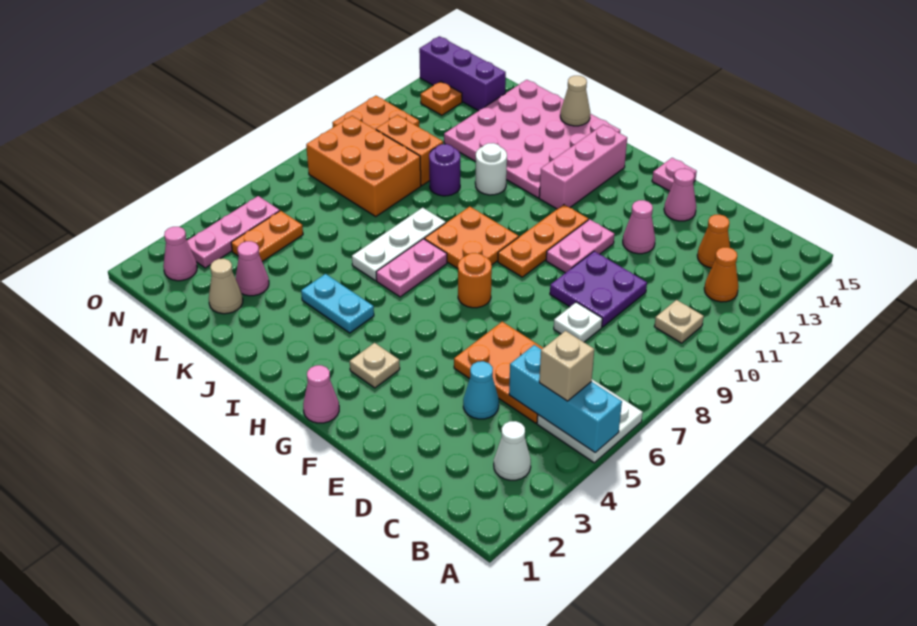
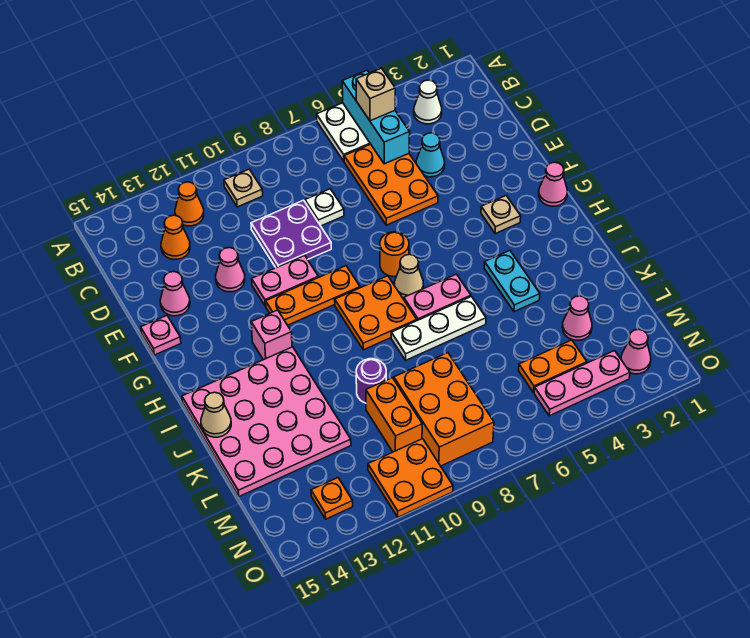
pink 1x3 brick [539,125,627,209] -> pink 1x1 brick [251,310,292,360]
white 1x1 round brick [475,143,507,195] -> none
tan 1x1 cone [209,259,243,314] -> tan 1x1 cone moved to [394,254,424,298]
purple 1x3 brick [419,36,506,111] -> none

